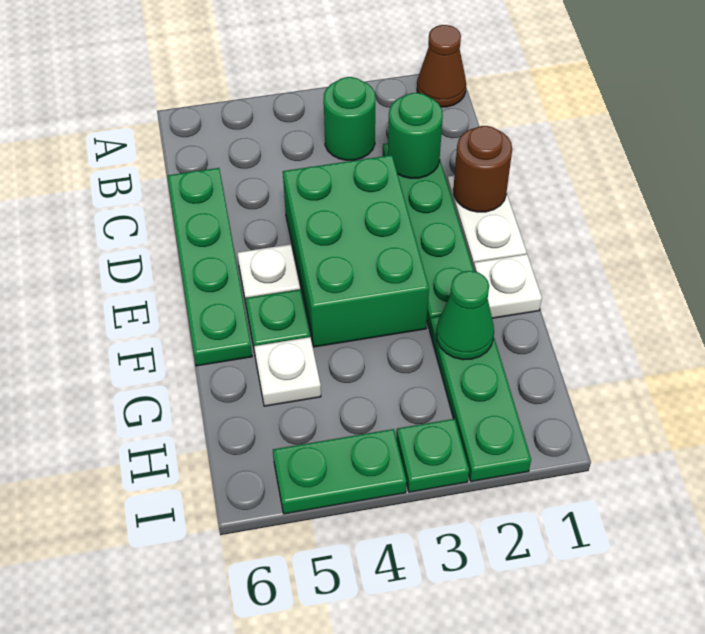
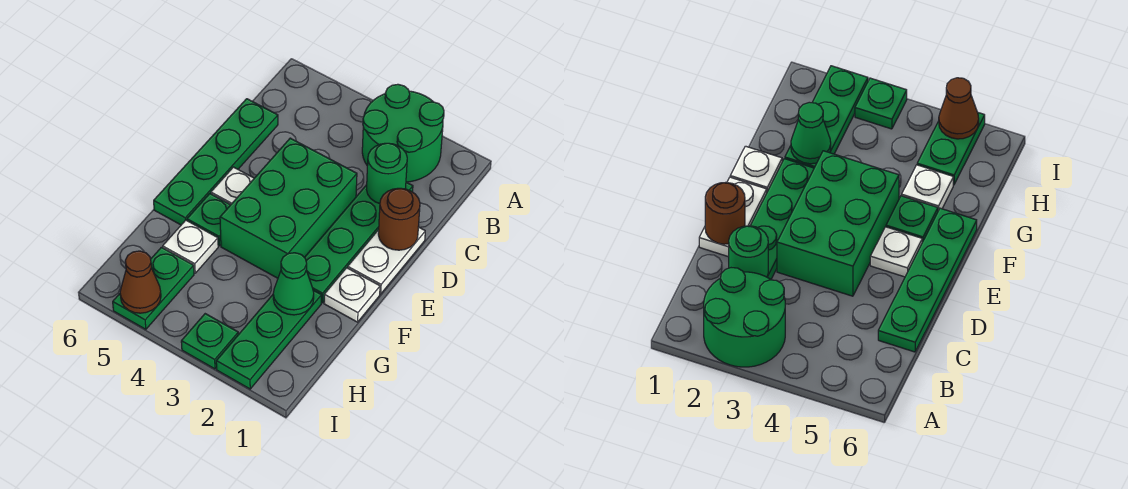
brown 1x1 cone [417,25,466,107] -> brown 1x1 cone moved to [120,251,161,313]
green 1x1 round brick [324,77,375,160] -> green 2x2 round brick [362,84,444,182]
green 1x2 plate [273,429,406,514] -> green 1x2 plate turned to [113,247,194,329]

